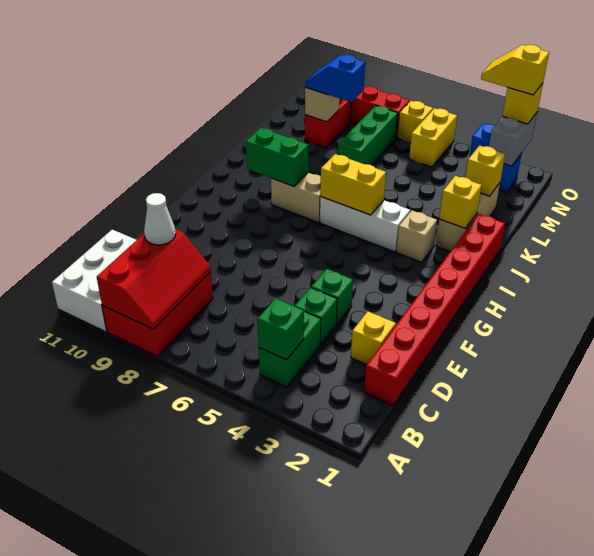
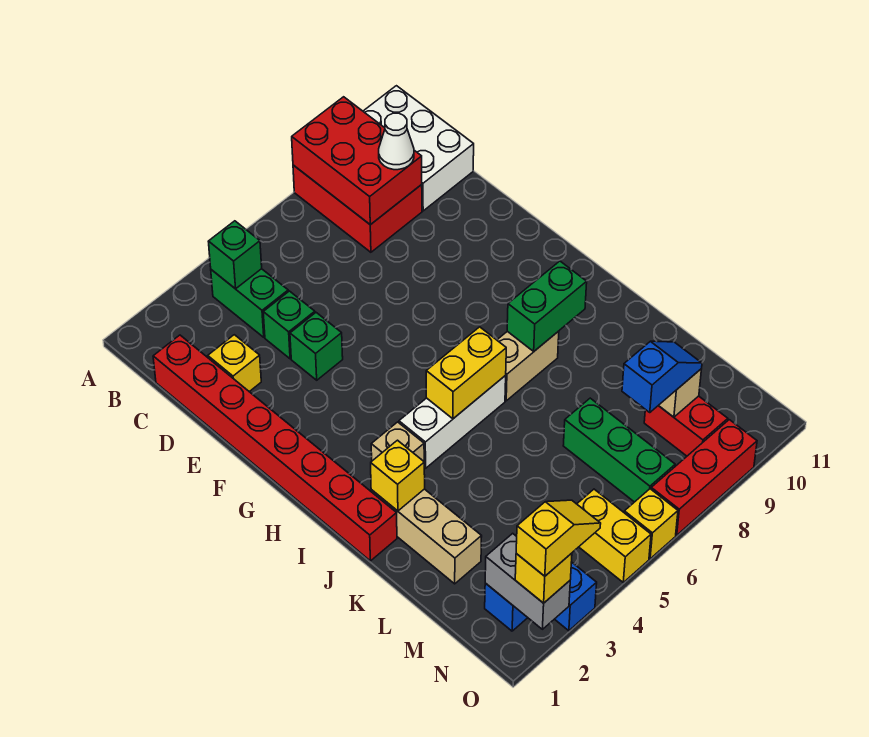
red 2x3 slope [97,229,211,329] -> red 2x3 brick [292,97,422,225]
yellow 1x1 brick [465,145,505,196] -> none

